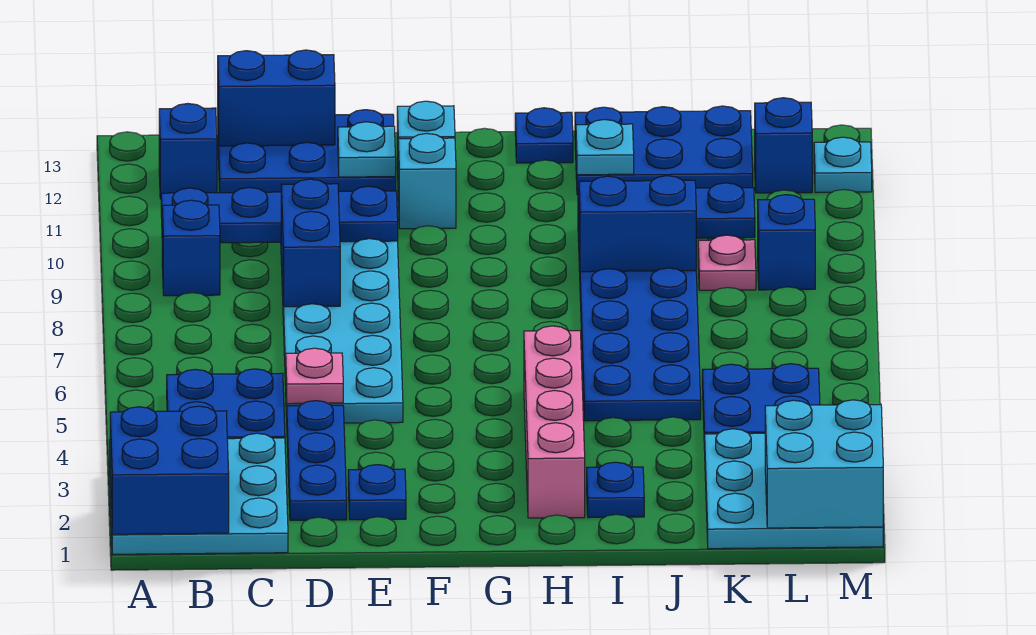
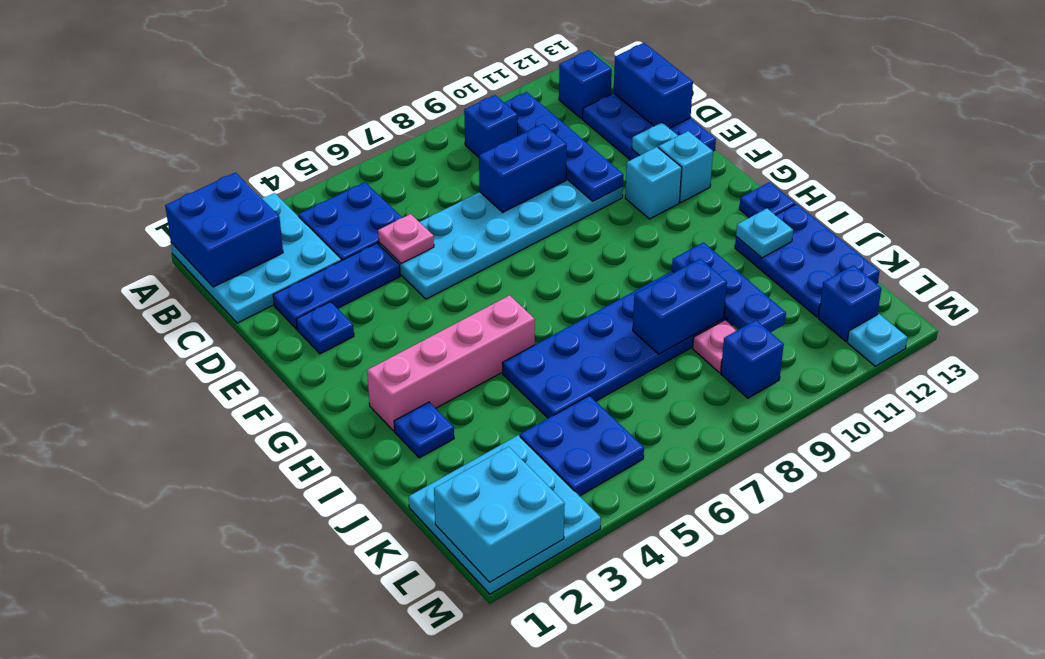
blue 1x2 brick [579,176,696,272] -> blue 1x2 brick turned to [633,259,727,354]

